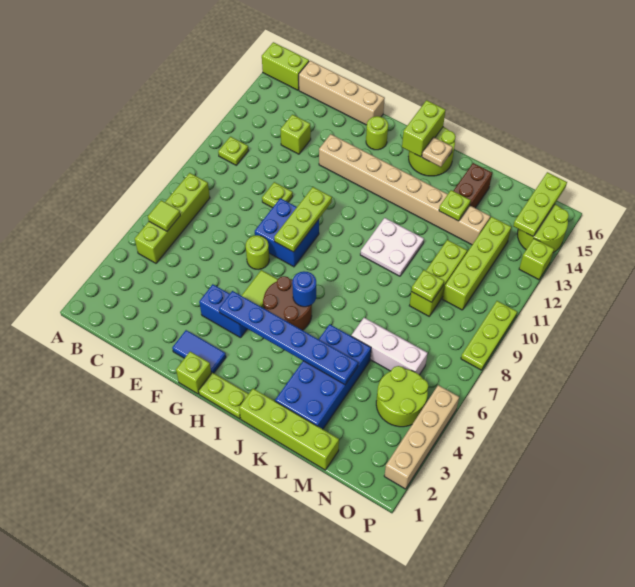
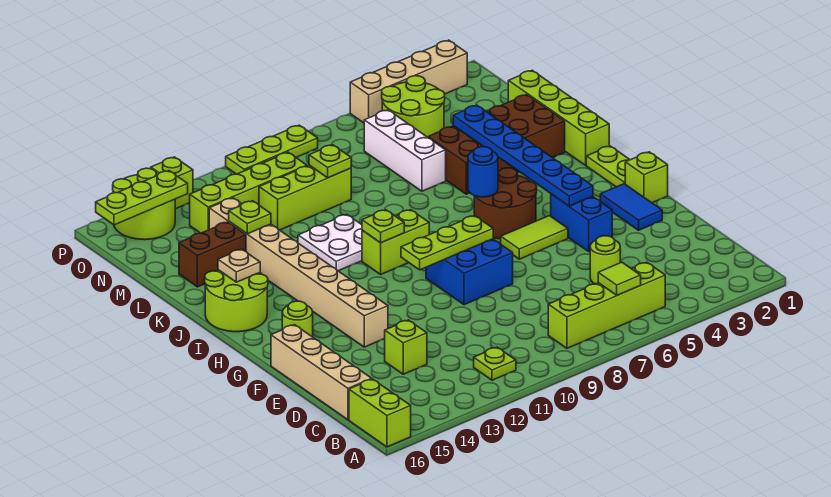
lime 1x1 plate [262,182,293,208] -> lime 1x1 plate moved to [362,210,404,243]
lime 1x1 round brick [246,235,269,269] -> lime 1x1 round brick moved to [590,236,620,284]
lime 1x2 brick [402,100,446,157] -> lime 1x2 brick moved to [362,210,429,274]
blue 2x4 brick [275,324,371,429] -> brown 2x4 brick [428,95,565,194]

